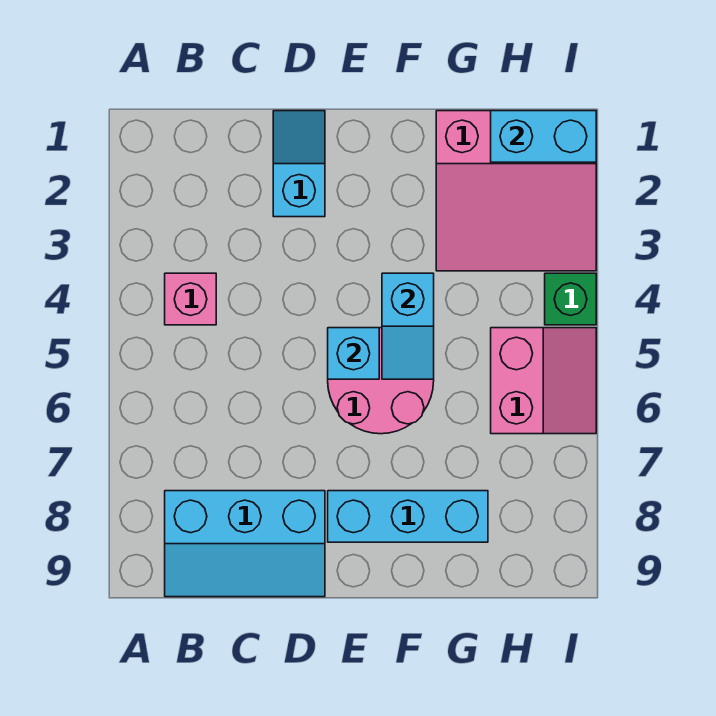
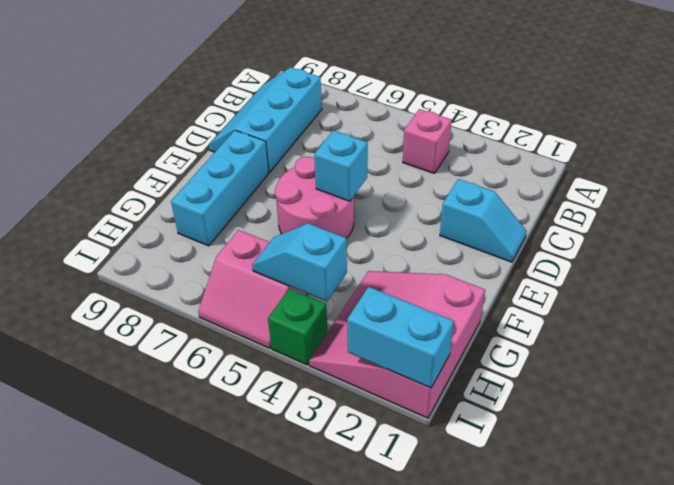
cyan 1x2 slope [382,273,434,379] -> cyan 1x2 slope moved to [252,224,347,301]
cyan 1x2 brick [491,111,596,162] -> cyan 1x2 brick turned to [347,287,454,388]

